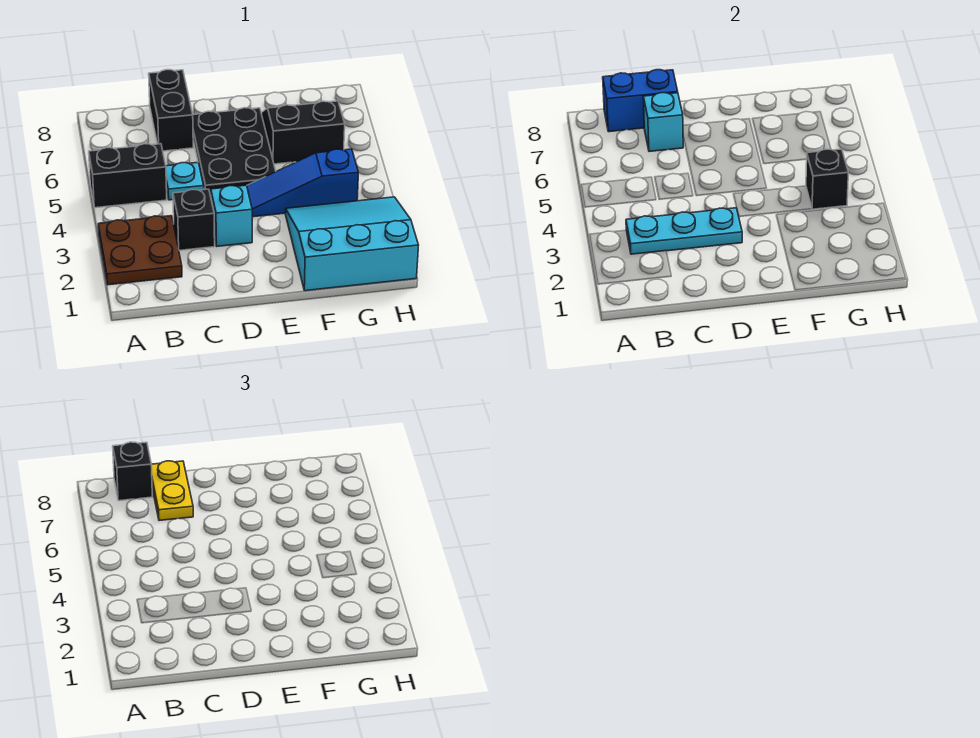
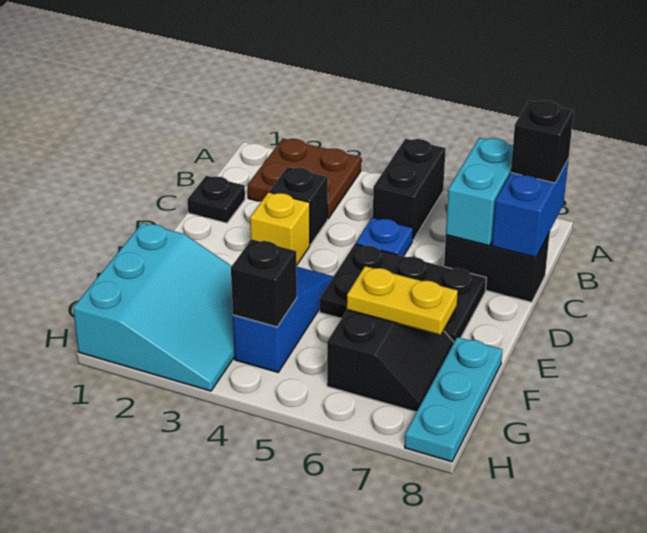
cyan 1x3 plate [626,208,742,254] -> cyan 1x3 plate moved to [405,337,502,462]
none -> black 1x1 plate [187,176,245,223]
cyan 1x1 plate [166,162,204,200] -> blue 1x1 plate [356,217,413,256]
cyan 1x1 brick [643,93,683,152] -> cyan 1x2 brick [446,138,513,246]
yellow 1x2 plate [151,461,193,521] -> yellow 1x2 plate moved to [347,266,458,335]
cyan 1x1 brick [211,185,252,246] -> yellow 1x1 brick [250,192,310,266]

